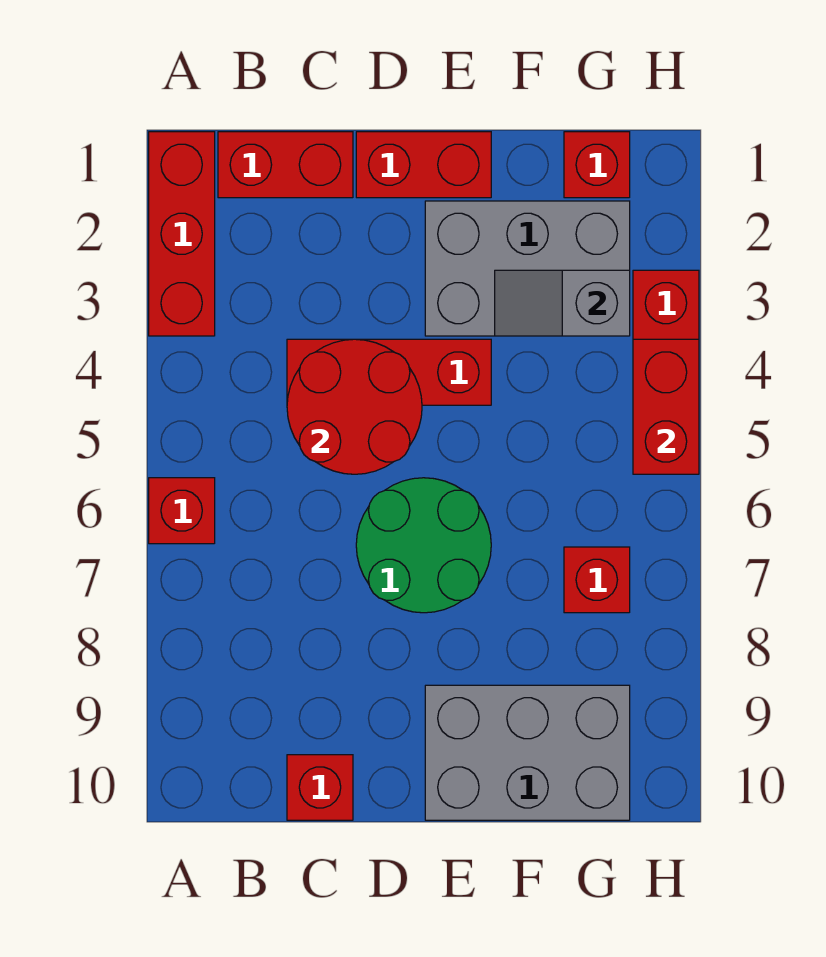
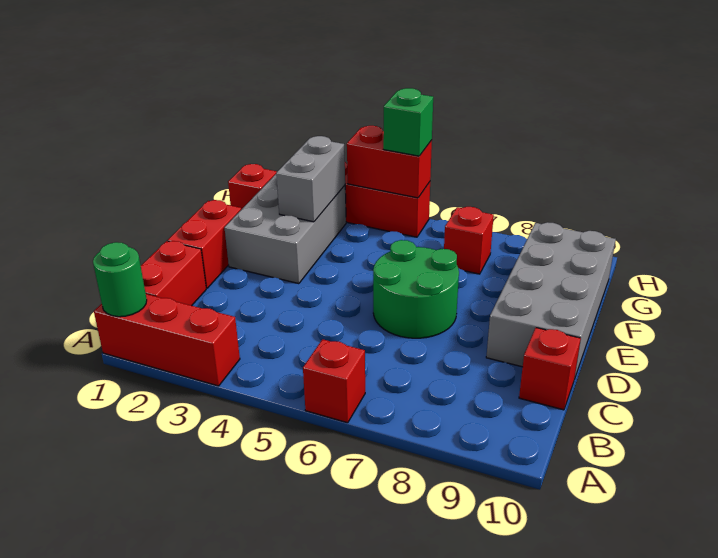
none -> green 1x1 round brick [93,242,147,317]
red 1x3 brick [287,339,491,405] -> none
red 2x2 round brick [287,339,422,474] -> none
grey 2x3 brick [425,685,630,820] -> grey 2x4 brick [486,222,616,379]
grey 1x2 slope [495,270,630,336] -> grey 1x2 brick [276,136,345,222]
none -> green 1x1 brick [383,88,433,156]

